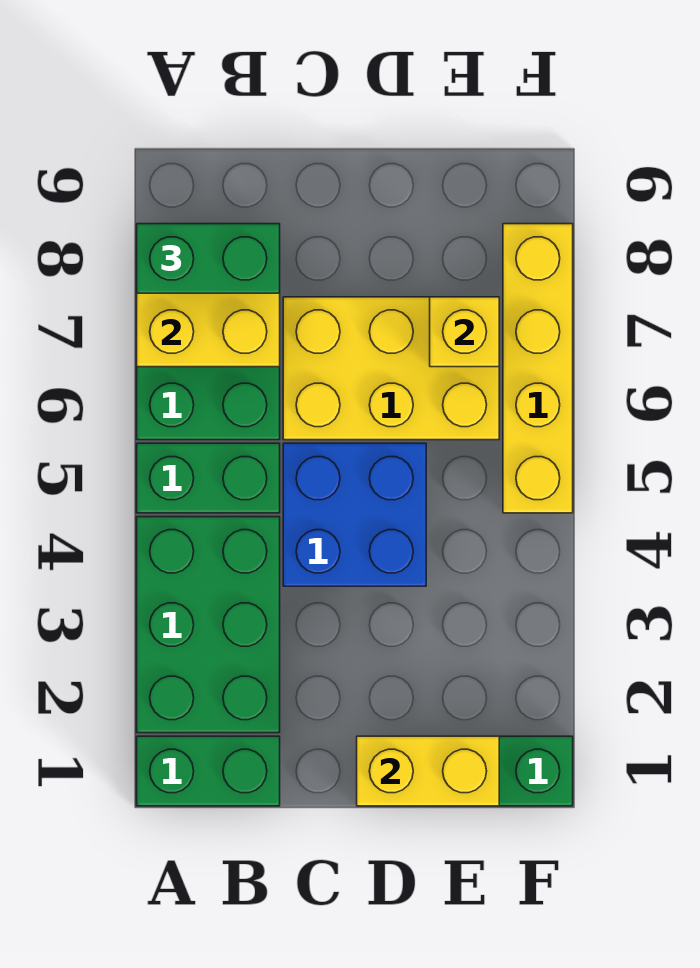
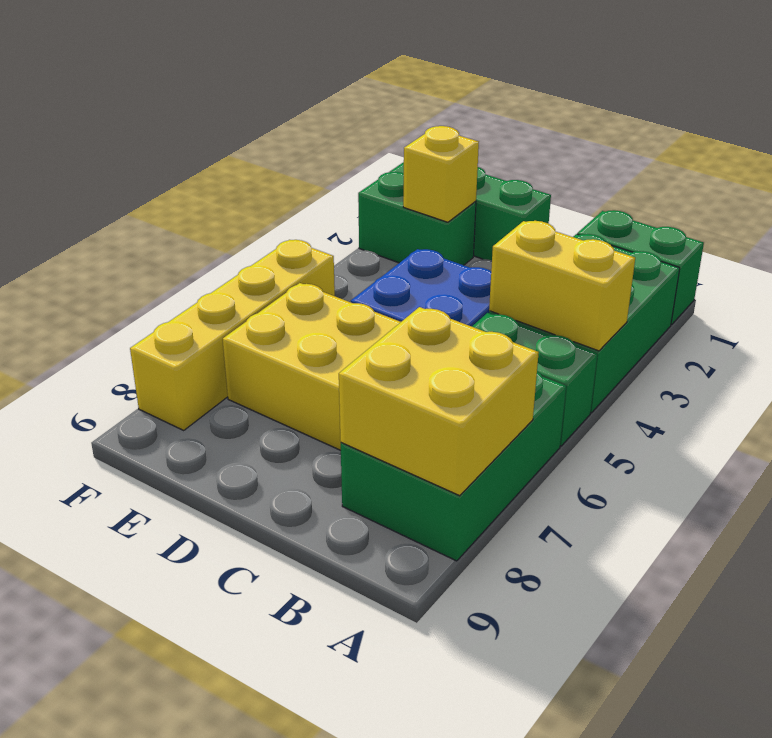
green 1x2 brick [137,224,280,293] -> green 1x2 brick moved to [358,172,476,265]
yellow 1x2 brick [357,736,499,806] -> yellow 1x2 brick moved to [489,221,635,351]
yellow 1x1 brick [430,297,499,367] -> yellow 1x1 brick moved to [403,126,479,222]

